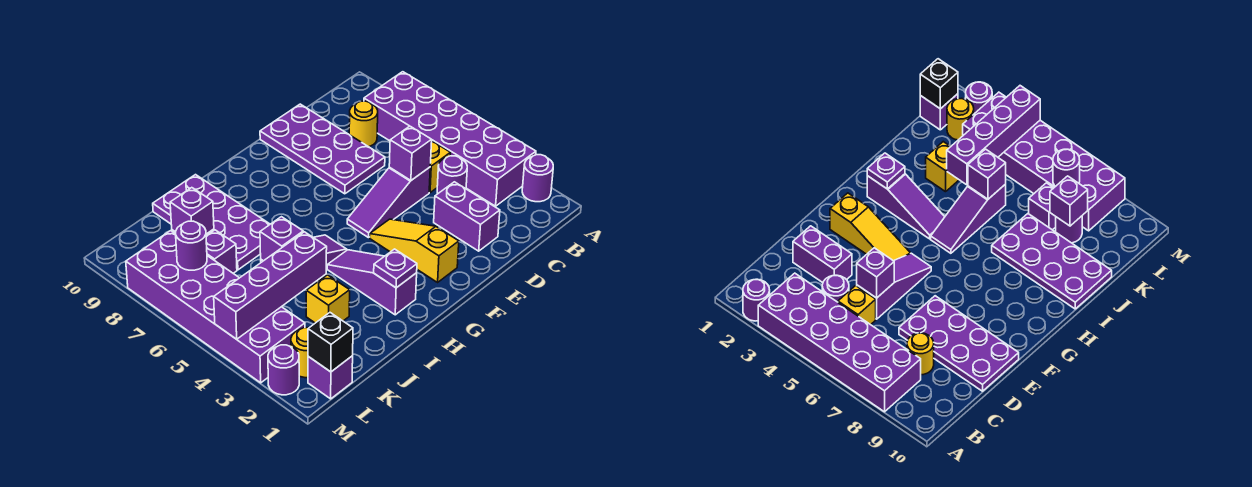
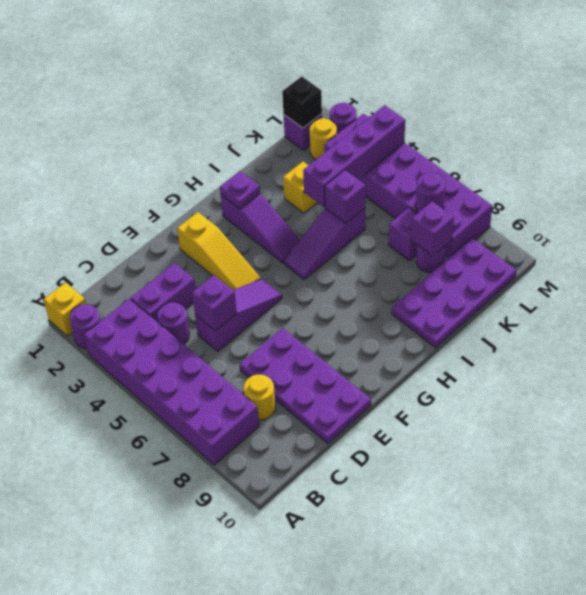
yellow 1x1 brick [429,141,450,193] -> yellow 1x1 brick moved to [44,282,86,336]
purple 1x2 brick [434,182,500,251] -> purple 1x2 brick turned to [131,263,196,322]
purple 2x4 plate [153,175,270,270] -> purple 2x4 plate turned to [392,238,516,348]

